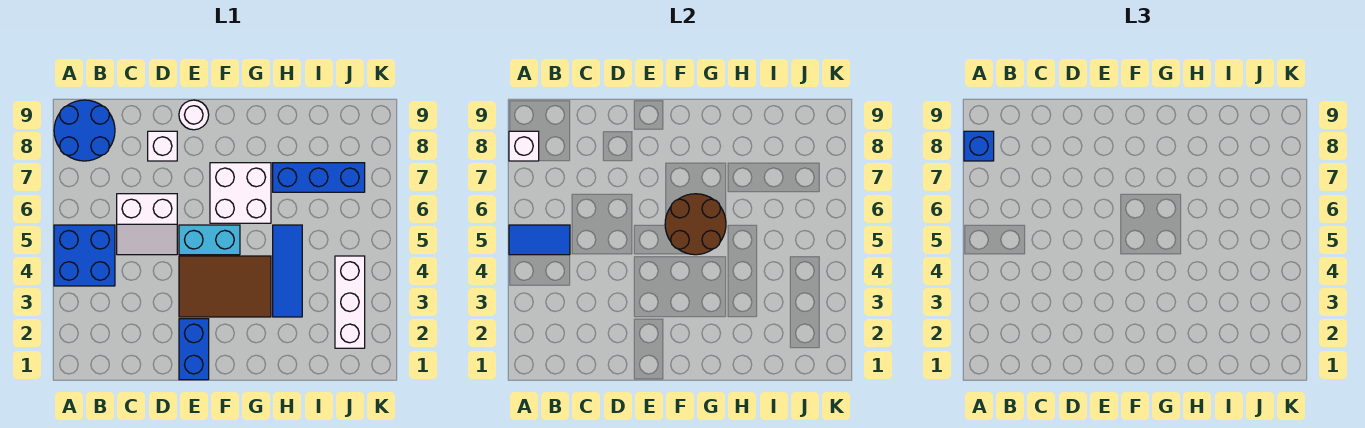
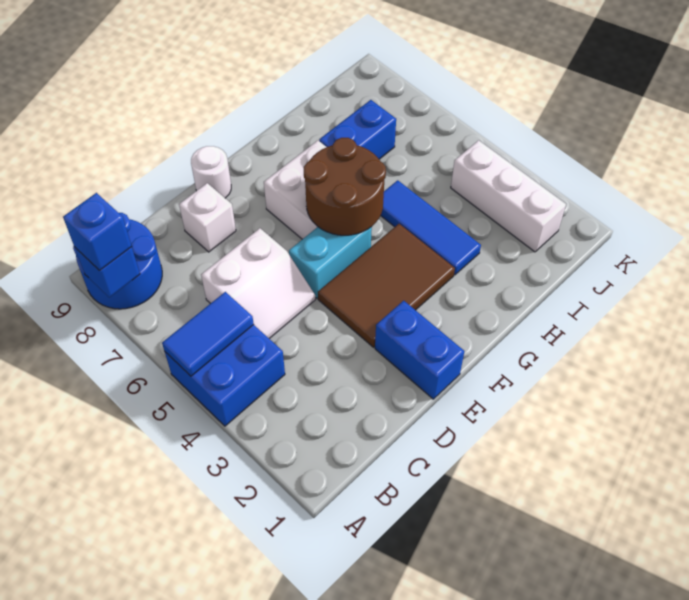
white 1x1 brick [509,131,539,161] -> blue 1x1 brick [75,247,140,298]
blue 1x3 brick [273,163,365,192] -> blue 1x2 brick [319,100,396,159]

